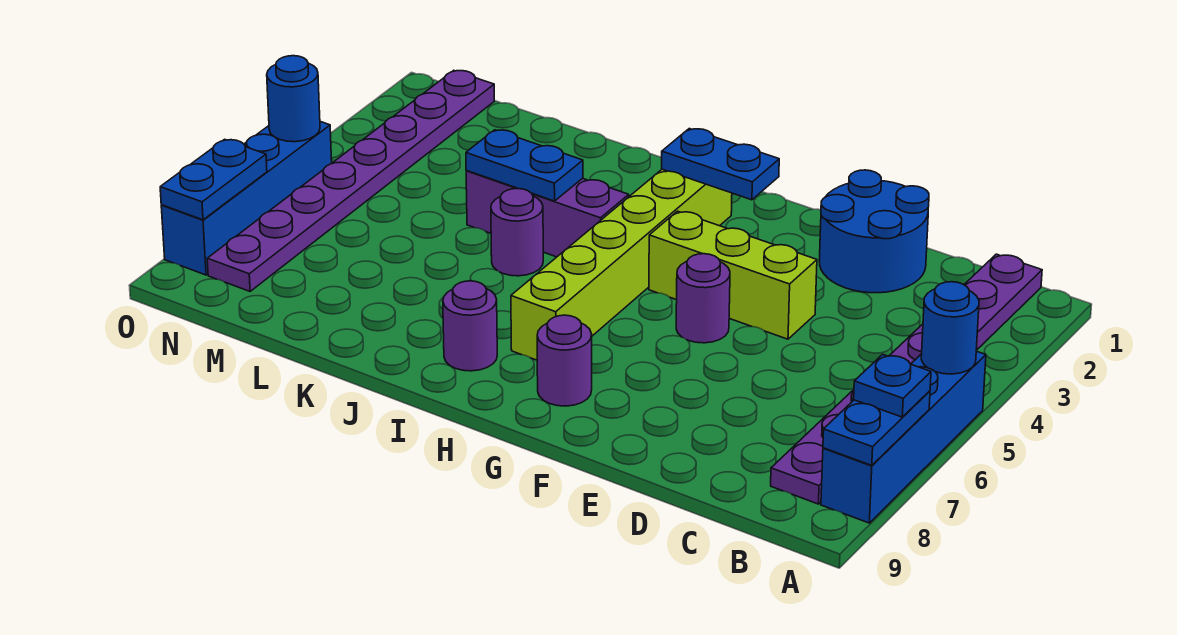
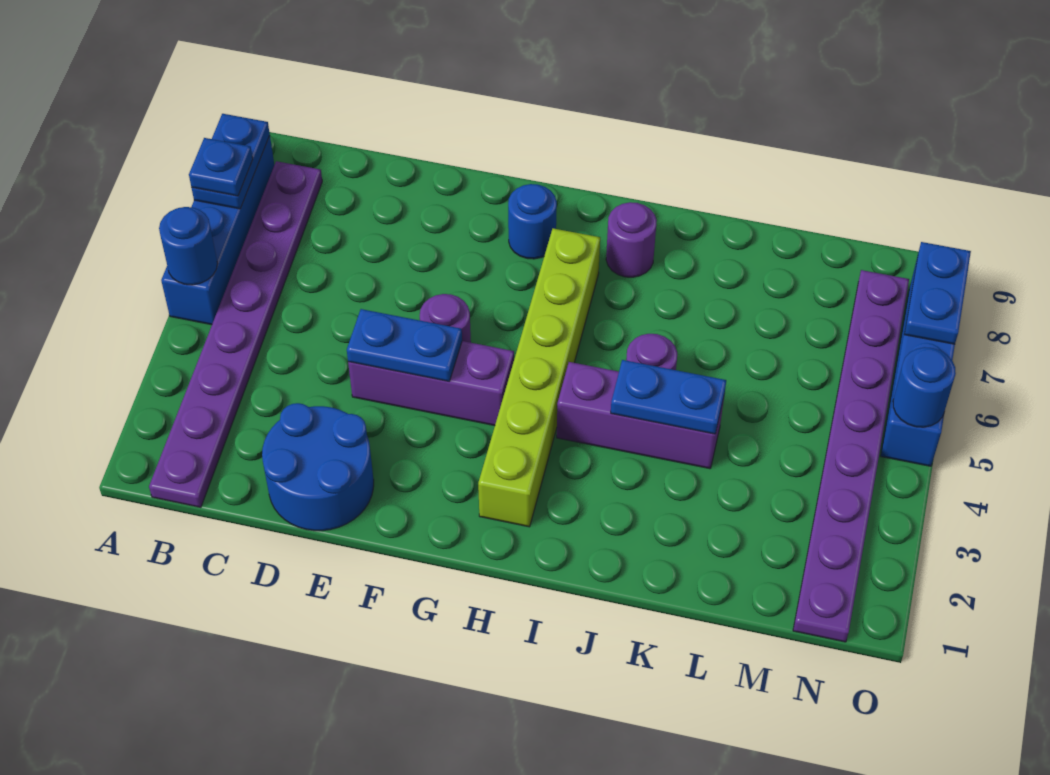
lime 1x3 brick [649,211,817,339] -> purple 1x3 brick [348,341,514,426]
blue 1x2 plate [662,129,779,200] -> blue 1x2 plate moved to [347,309,462,381]
purple 1x1 round brick [537,315,592,406] -> blue 1x1 round brick [508,184,557,259]

